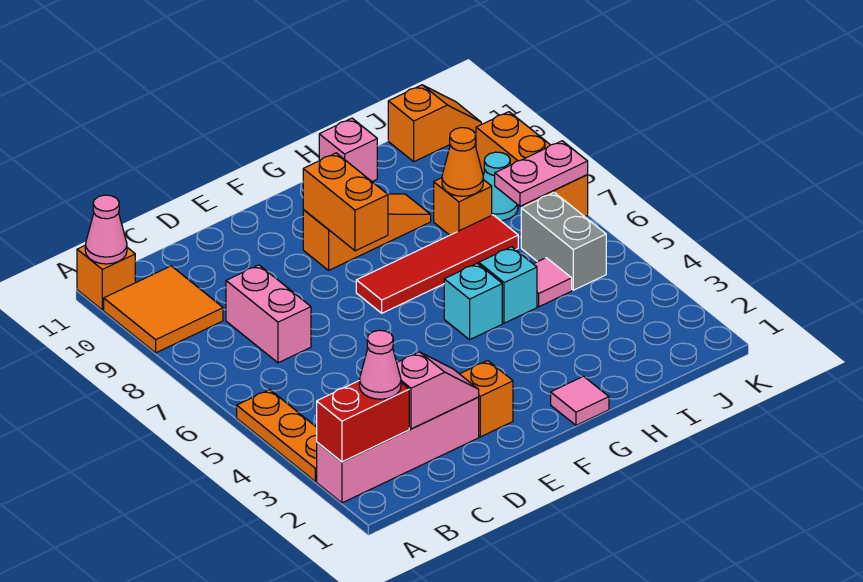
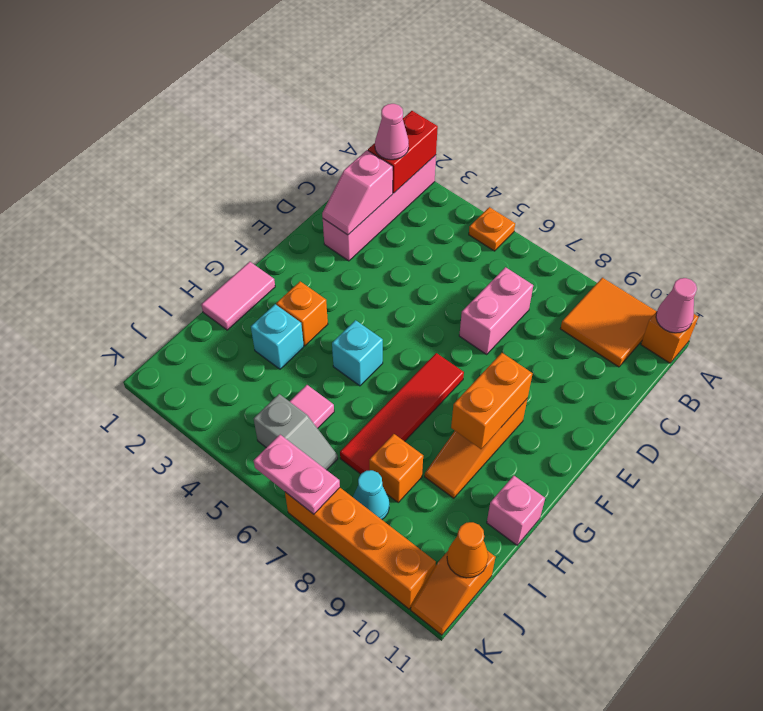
orange 1x3 plate [237,390,317,481] -> orange 1x1 plate [469,207,515,251]
pink 1x2 brick [226,265,311,363] -> pink 1x2 brick turned to [459,267,533,354]
orange 1x1 brick [460,361,513,437] -> orange 1x1 brick moved to [276,281,328,346]
orange 1x2 brick [303,153,388,251] -> orange 1x2 brick turned to [451,353,532,449]
pink 1x1 tile [551,376,609,425] -> pink 1x2 tile [201,262,275,330]
cyan 1x1 brick [479,247,537,323] -> cyan 1x1 brick moved to [251,304,304,369]
orange 1x1 cone [442,128,483,196] -> orange 1x1 cone moved to [447,522,488,578]
grey 1x2 brick [521,192,606,290] -> grey 1x2 slope [254,394,338,470]
pink 1x2 plate [495,141,588,206] -> pink 1x2 plate turned to [254,435,340,514]
orange 1x3 brick [476,112,588,217] -> orange 1x4 brick [285,488,436,609]

